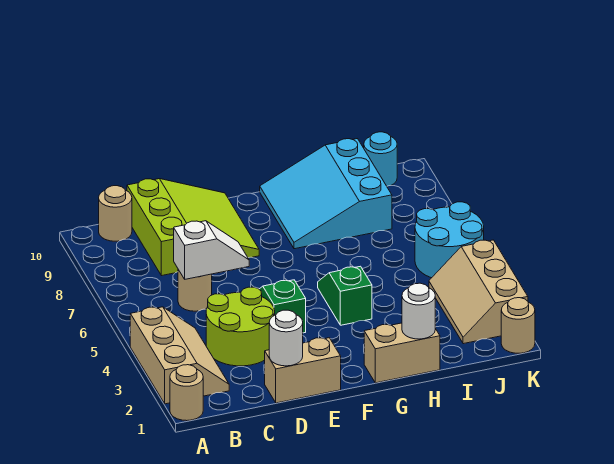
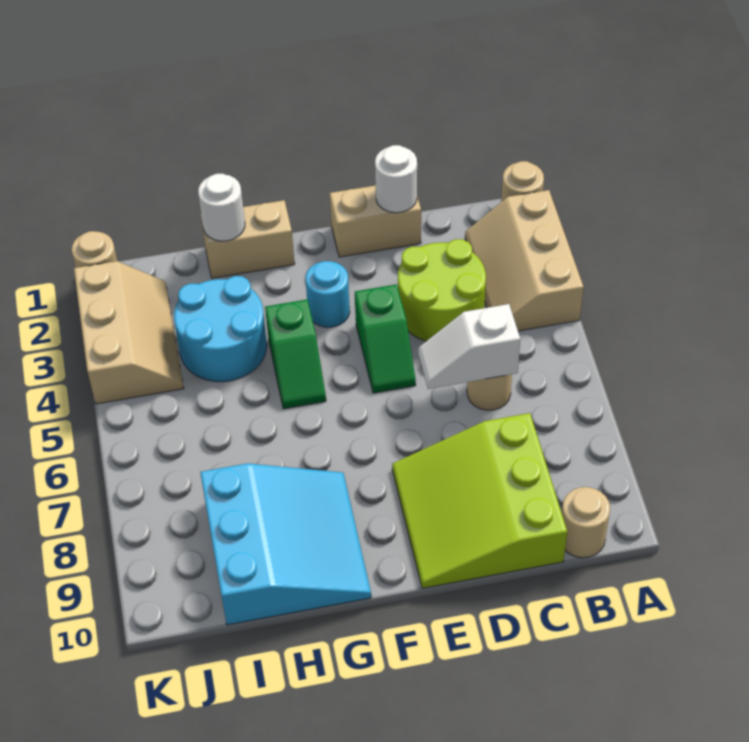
cyan 2x2 round brick [415,202,484,278] -> cyan 2x2 round brick moved to [174,276,267,382]
cyan 1x1 round brick [364,132,397,186] -> cyan 1x1 round brick moved to [306,261,350,327]

